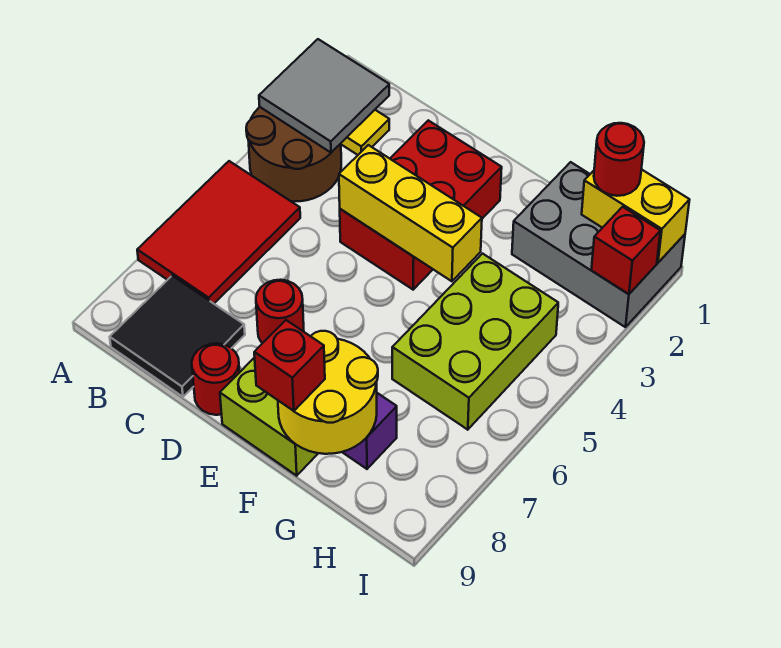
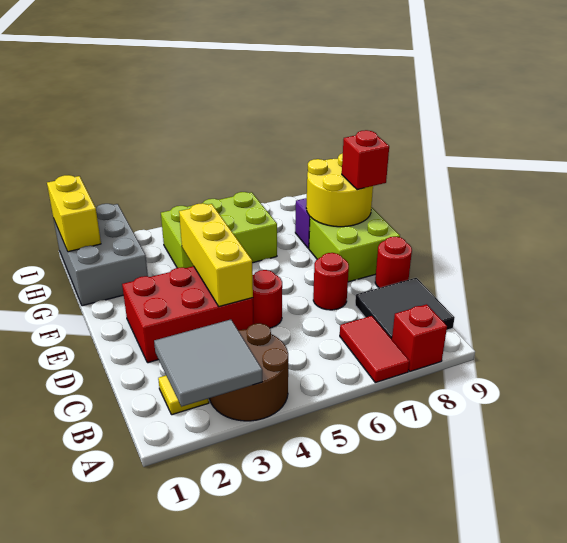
red 2x3 tile [137,161,300,304] -> red 1x2 tile [340,316,410,383]
red 1x1 round brick [594,123,644,196] -> red 1x1 round brick moved to [253,270,282,328]
red 1x1 brick [591,207,660,294] -> red 1x1 brick moved to [392,304,447,371]

